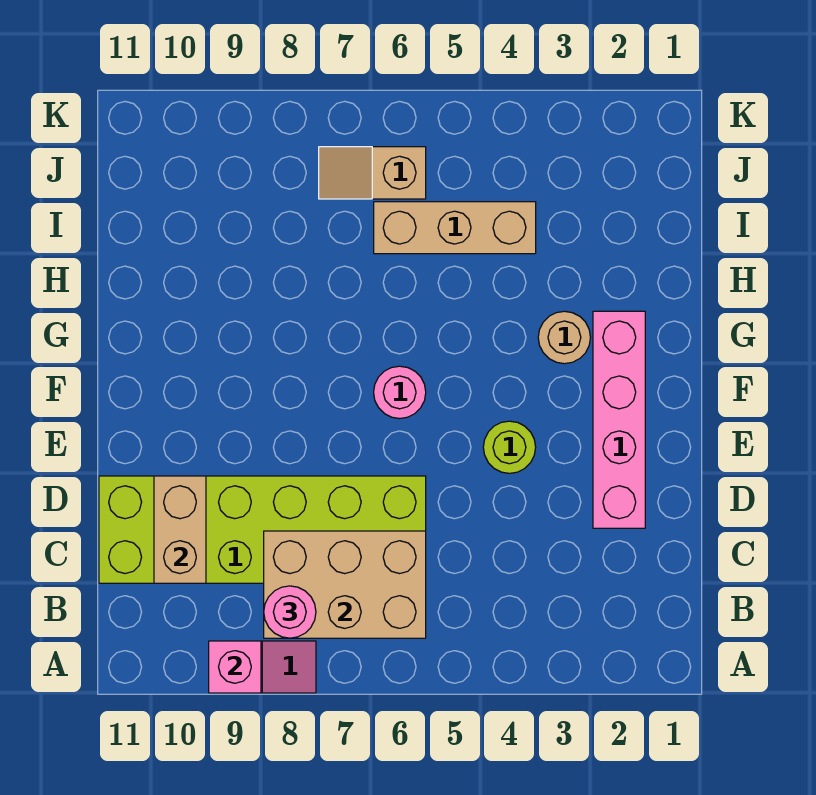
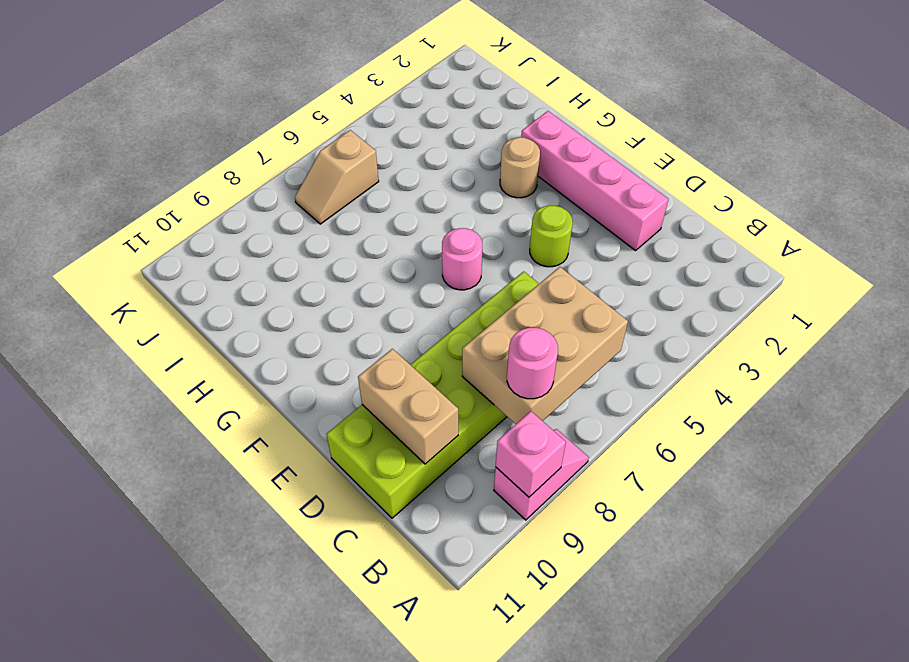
tan 1x3 brick [374,202,536,254] -> none

